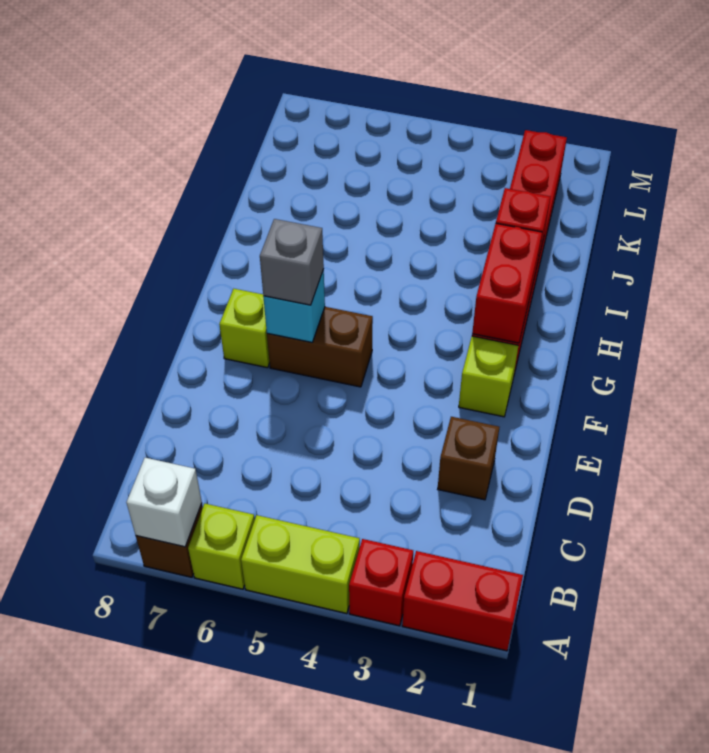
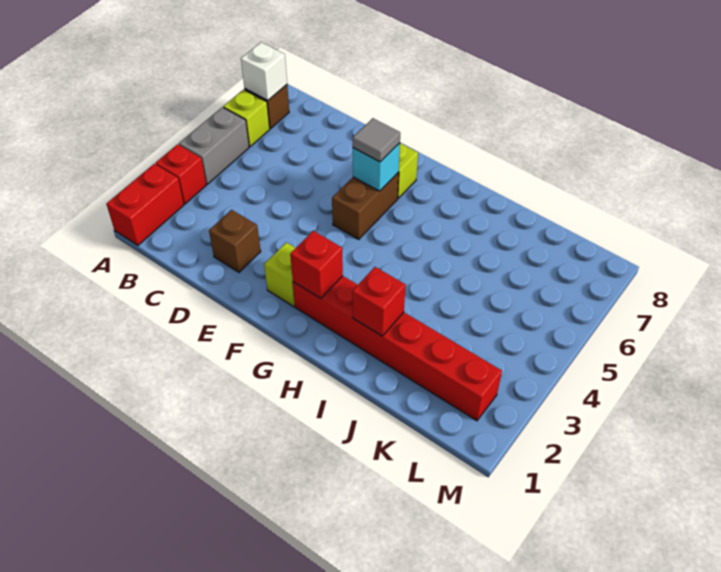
lime 1x2 brick [241,515,360,614] -> grey 1x2 brick [179,107,249,184]
grey 1x1 brick [260,219,324,305] -> grey 1x1 tile [353,118,400,162]
red 1x2 brick [472,224,542,343] -> red 1x1 brick [290,231,343,298]

